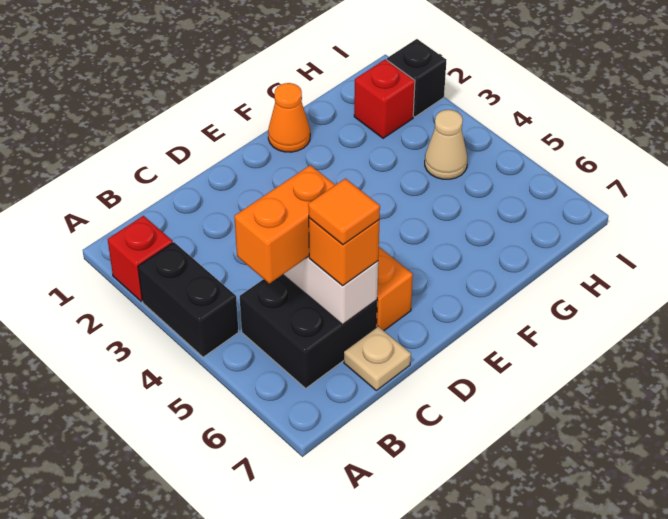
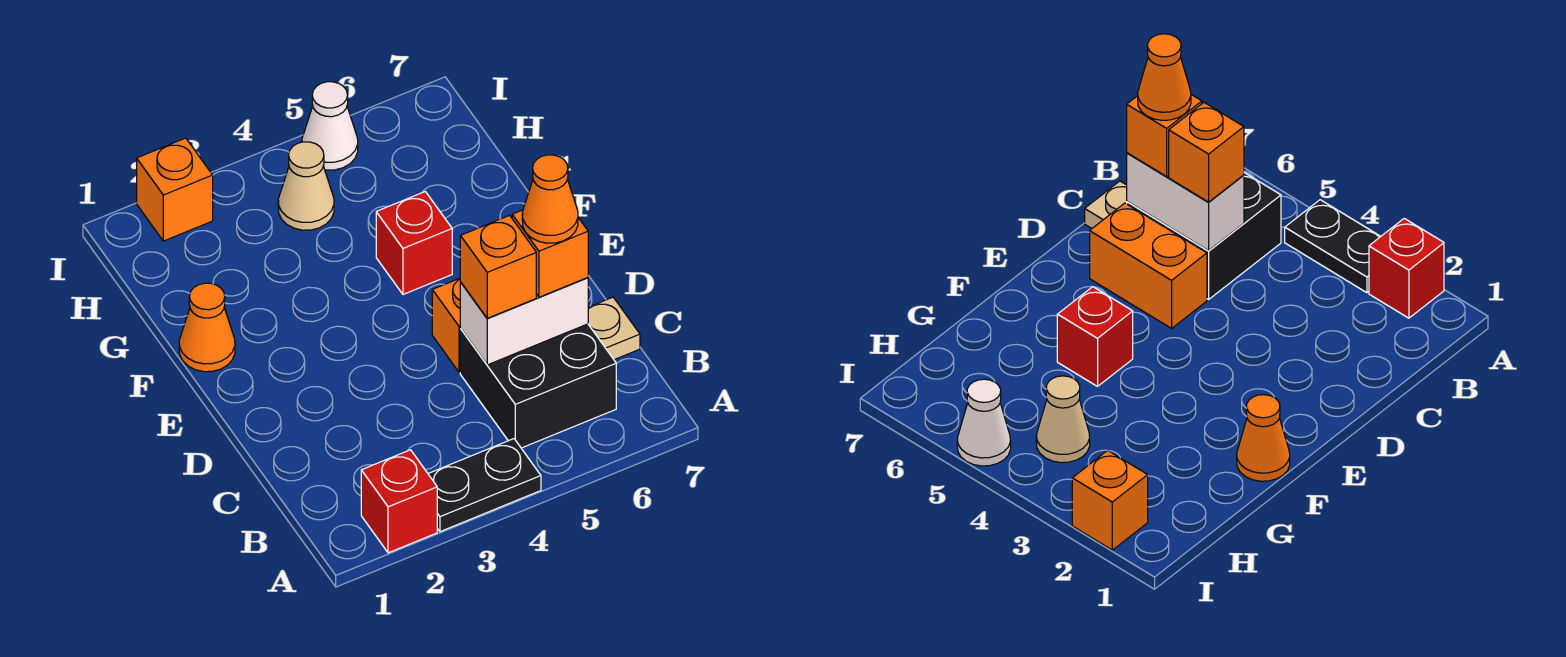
black 1x2 brick [138,242,238,357] -> black 1x2 plate [428,439,541,532]
orange 1x2 brick [234,165,335,283] -> orange 1x1 brick [460,215,536,318]
orange 1x1 tile [308,179,380,245] -> orange 1x1 cone [522,155,578,243]
red 1x1 brick [354,59,415,138] -> red 1x1 brick moved to [376,192,452,294]
black 1x1 brick [387,39,446,117] -> orange 1x1 brick [137,138,213,241]
none -> white 1x1 cone [302,82,358,170]

